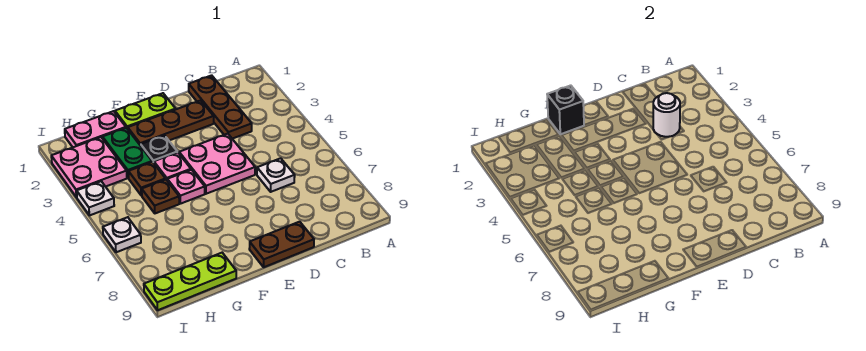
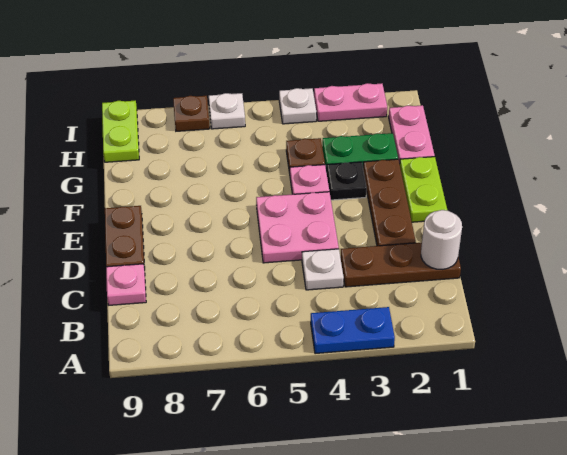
none -> blue 1x2 plate [311,307,395,354]
white 1x1 round brick [653,93,680,137] -> white 1x1 round brick moved to [421,210,462,270]
white 1x1 plate [257,158,295,192] -> white 1x1 plate moved to [302,249,344,290]
black 1x1 brick [547,85,584,134] -> none
pink 1x1 plate [167,170,205,203] -> pink 1x1 plate moved to [106,264,146,305]
brown 1x1 plate [142,179,179,213] -> brown 1x1 plate moved to [173,96,210,131]
lime 1x3 plate [144,253,236,310] -> lime 1x2 plate [102,101,139,162]
pink 2x2 plate [51,137,127,198] -> pink 1x2 plate [314,83,387,121]

